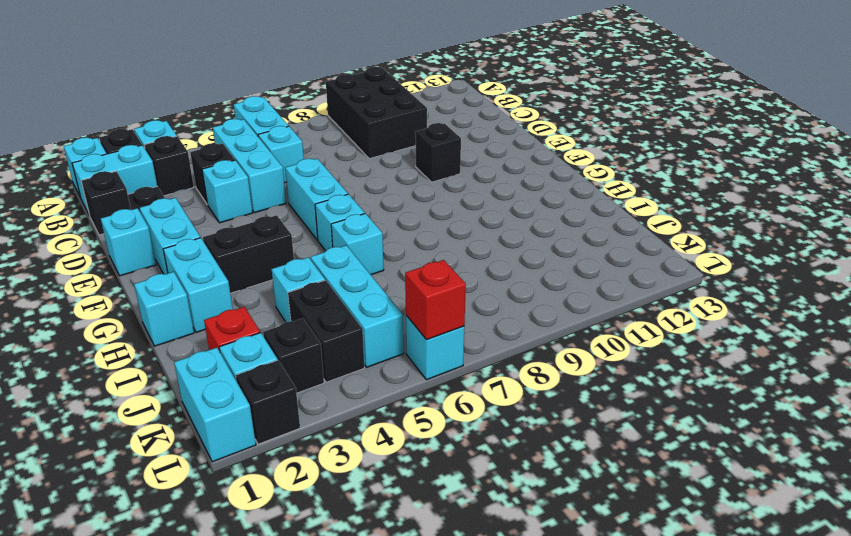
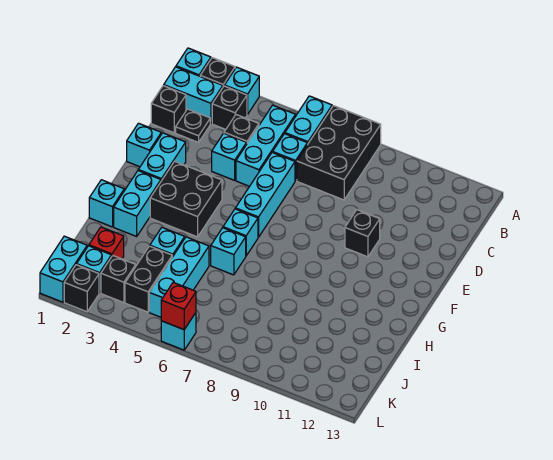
black 2x3 brick [326,67,427,159] -> black 2x3 brick moved to [297,106,381,200]
cyan 1x2 brick [285,159,348,240] -> cyan 1x3 brick [235,152,295,237]
black 1x2 brick [203,215,294,293] -> black 2x2 brick [150,161,222,237]

